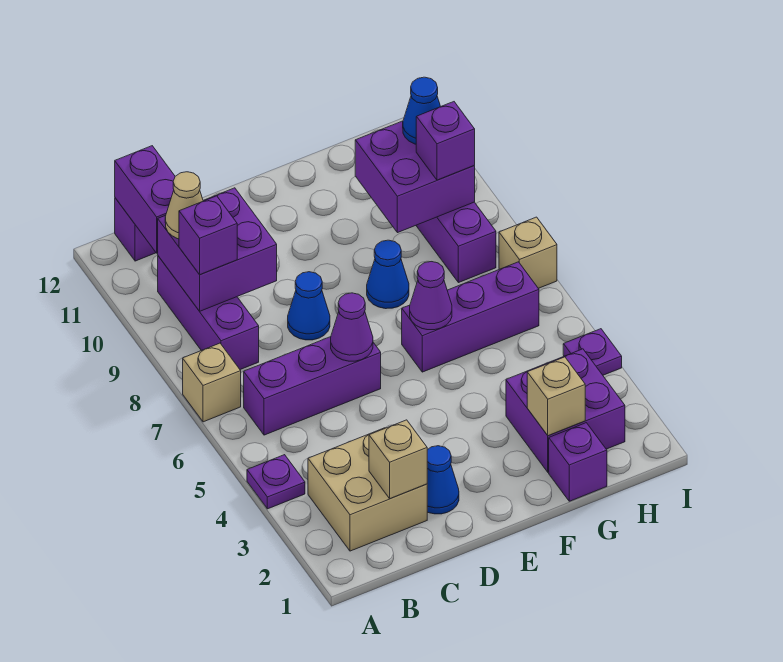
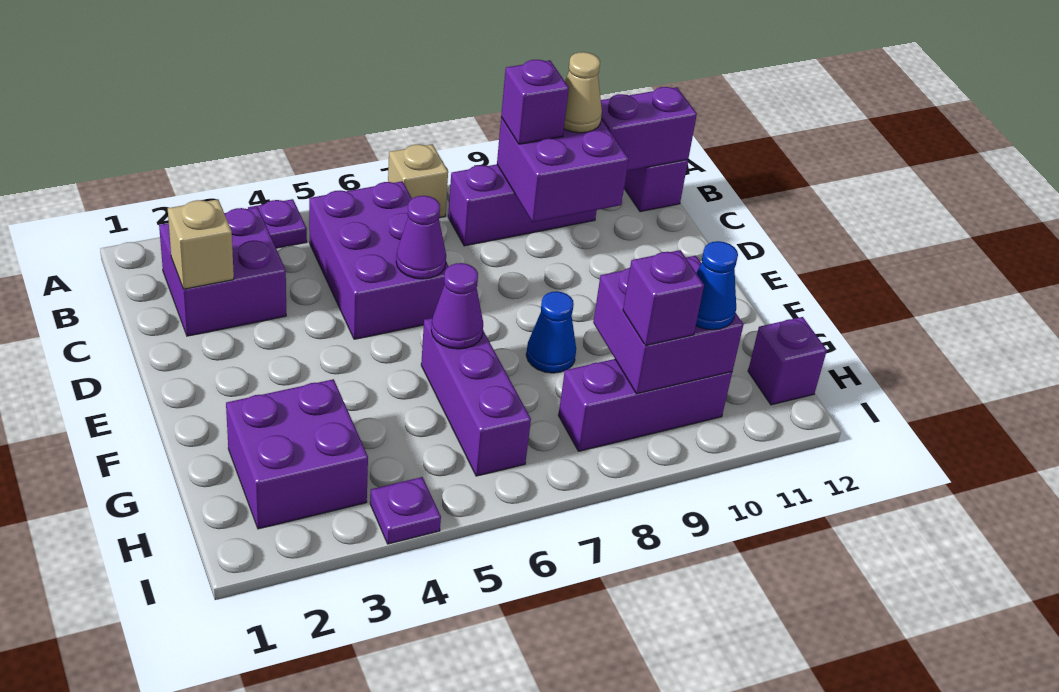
tan 2x2 brick [308,428,427,551] -> purple 2x2 brick [159,207,286,336]
purple 1x3 brick [244,337,381,435] -> purple 2x3 brick [309,181,449,339]
blue 1x1 cone [427,446,459,514] -> none
blue 1x1 cone [288,272,330,340] -> none
purple 1x1 brick [549,423,607,501] -> purple 1x1 brick moved to [748,317,827,405]
tan 1x1 brick [527,357,585,436] -> none
tan 1x1 brick [499,217,557,288] -> none

